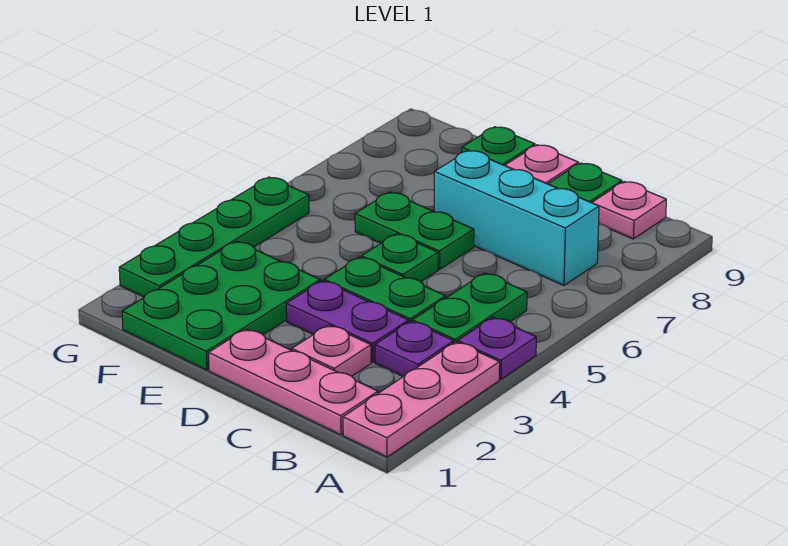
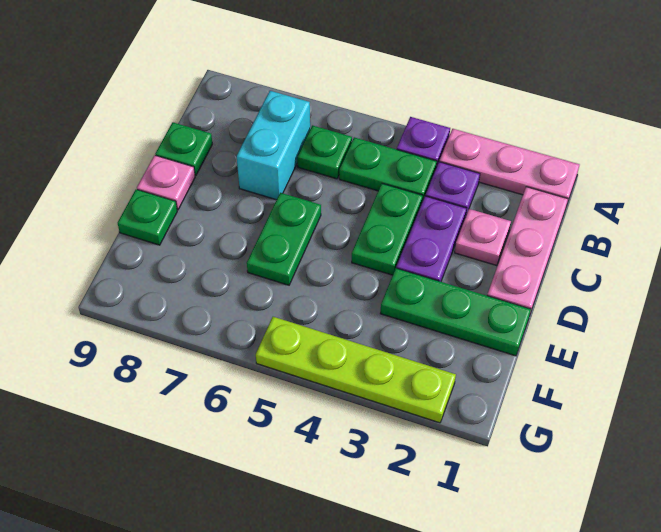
cyan 1x3 brick [434,150,599,285] -> cyan 1x2 brick [237,91,310,200]
pink 1x1 plate [592,181,666,239] -> none
green 1x1 plate [362,234,438,281] -> green 1x1 plate moved to [297,125,352,179]
green 2x3 plate [122,241,320,370] -> green 1x3 plate [380,268,531,356]
green 1x4 plate [119,177,309,297] -> lime 1x4 plate [256,317,456,423]

